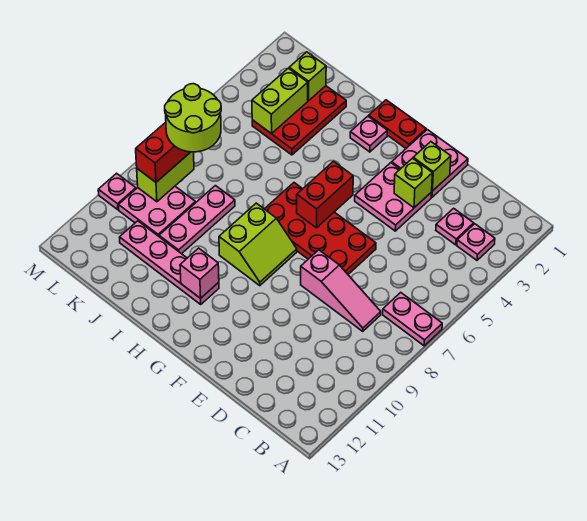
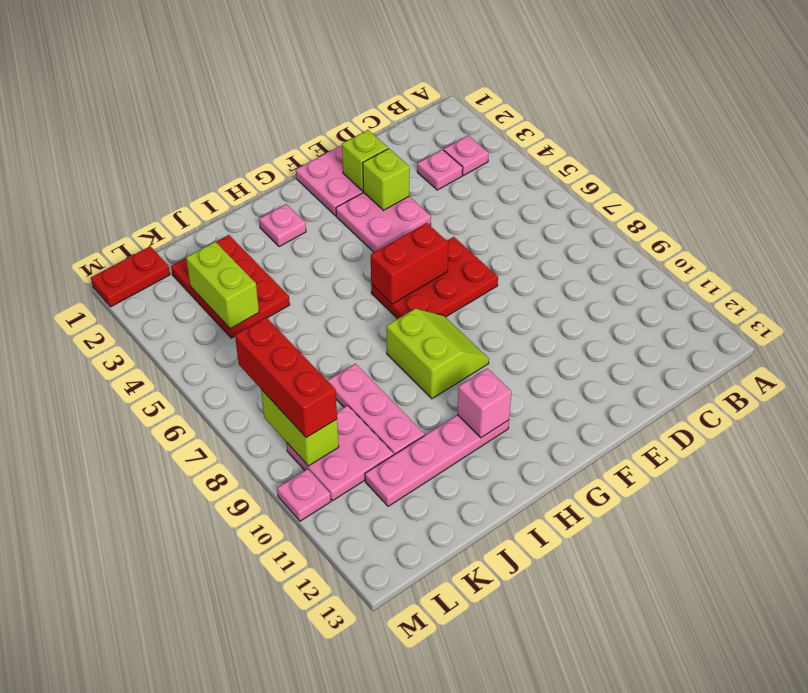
pink 1x2 plate [383,292,442,346] -> none
pink 1x3 slope [301,250,381,331] -> none
red 2x4 plate [265,183,376,274] -> red 2x3 plate [371,237,498,319]
red 1x2 plate [369,100,426,148] -> red 1x2 plate moved to [91,246,170,307]
red 1x2 brick [297,161,353,228] -> red 1x2 brick turned to [371,223,448,304]
lime 1x1 brick [289,52,326,101] -> none
lime 2x2 round brick [165,84,221,152] -> none

